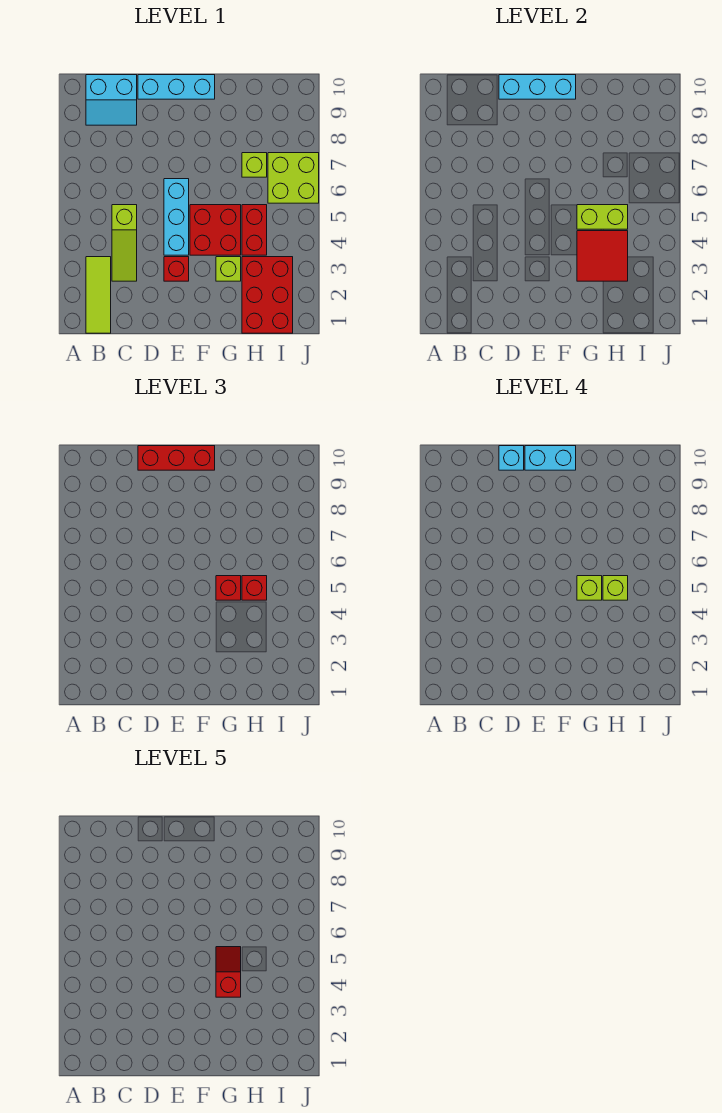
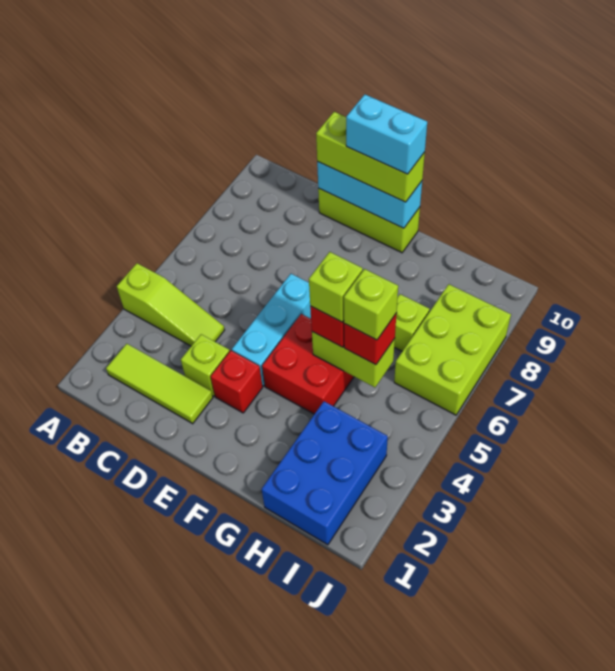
lime 1x3 tile [86,257,111,333] -> lime 1x3 tile turned to [106,344,213,424]
cyan 2x2 slope [86,75,137,125] -> none
lime 1x3 slope [112,205,137,281] -> lime 1x3 slope turned to [117,263,225,346]
cyan 1x3 brick [138,75,215,99] -> lime 1x3 brick [318,188,420,253]
red 1x3 brick [138,446,215,470] -> lime 1x3 brick [316,112,425,202]
cyan 1x1 brick [499,446,524,470] -> none
lime 1x1 brick [216,257,241,281] -> lime 1x1 brick moved to [181,334,230,396]
red 2x2 tile [577,231,628,281] -> none
red 1x2 slope [216,947,241,997] -> none
red 2x3 brick [242,257,293,333] -> blue 2x3 brick [262,401,388,545]
red 1x2 brick [242,205,267,255] -> none
lime 2x2 brick [268,153,319,203] -> lime 2x3 brick [394,284,511,415]

